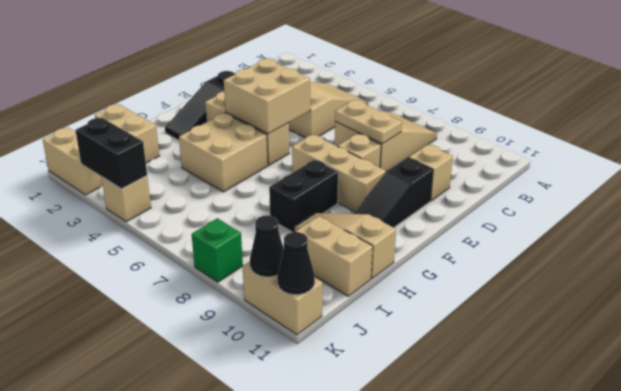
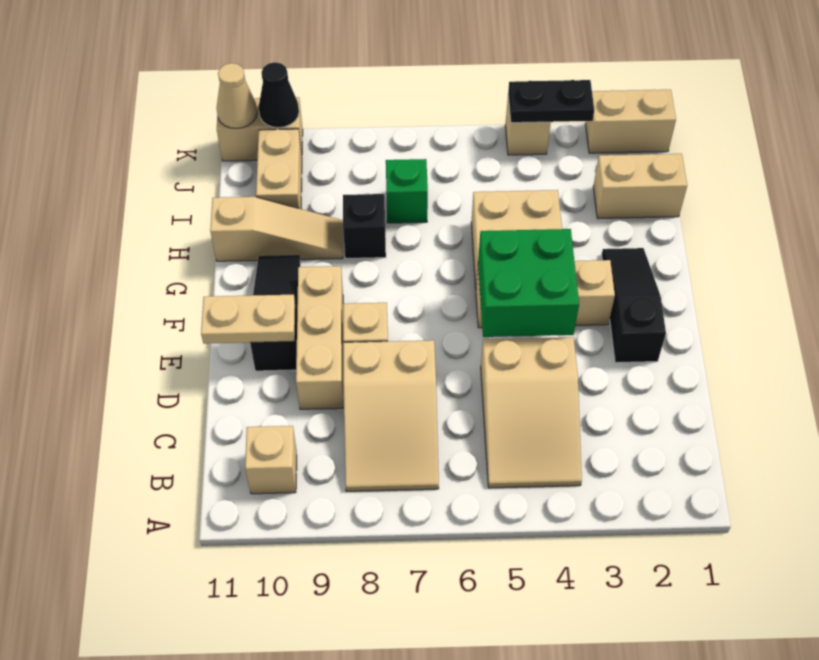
tan 1x2 plate [335,100,402,144] -> tan 1x2 plate moved to [201,295,295,344]
tan 1x1 brick [409,145,453,201] -> tan 1x1 brick moved to [245,426,297,494]
tan 2x2 brick [224,59,310,134] -> green 2x2 brick [478,229,579,337]
tan 1x3 brick [292,135,386,212] -> tan 1x3 brick turned to [296,266,344,409]
black 1x2 brick [269,160,338,232] -> black 1x1 brick [343,194,386,258]
tan 1x2 brick [296,216,373,296] -> tan 1x2 brick turned to [256,129,302,209]
black 1x2 brick [75,118,147,189] -> black 1x2 plate [508,80,594,123]
green 1x1 brick [192,218,243,282] -> green 1x1 brick moved to [386,159,428,223]
black 1x1 cone [277,232,315,295] -> tan 1x1 cone [217,63,257,128]

